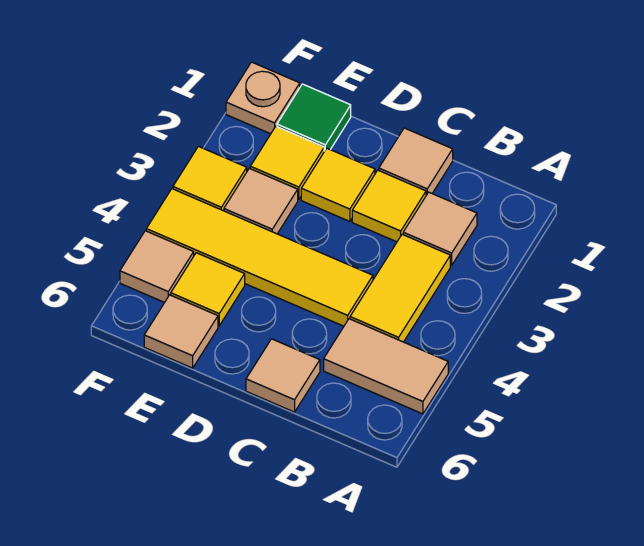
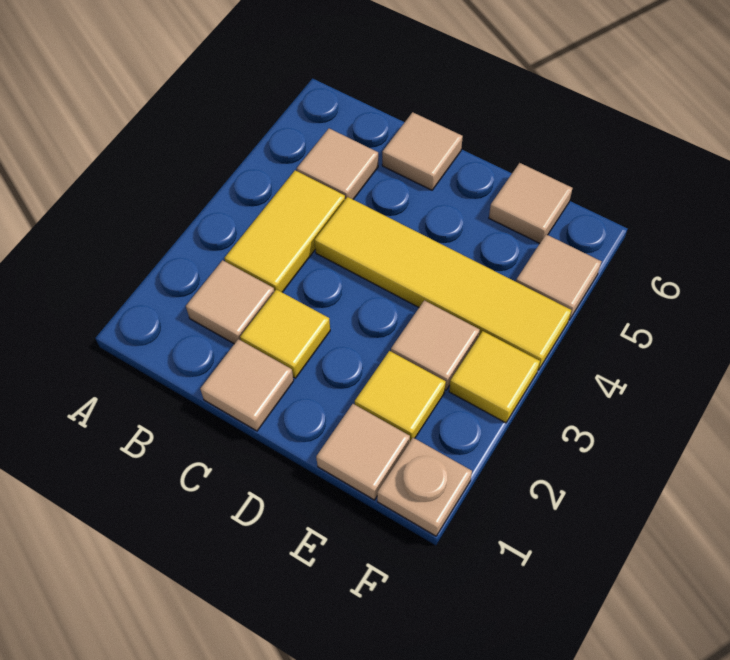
tan 1x2 tile [324,319,448,414] -> tan 1x1 tile [297,128,378,199]
yellow 1x1 tile [301,148,375,221] -> none
green 1x1 tile [277,84,351,151] -> tan 1x1 tile [316,404,410,500]
yellow 1x1 tile [171,253,245,326] -> none

